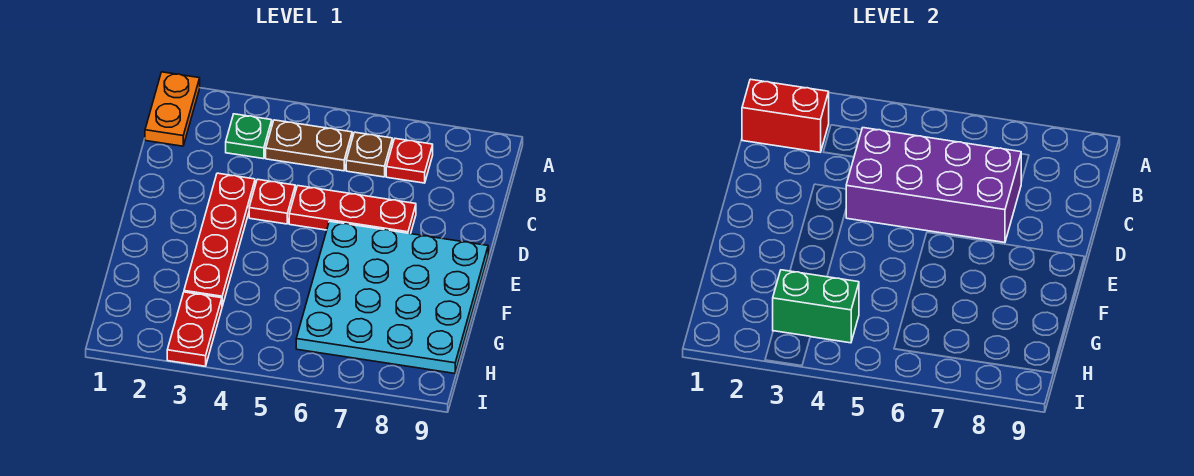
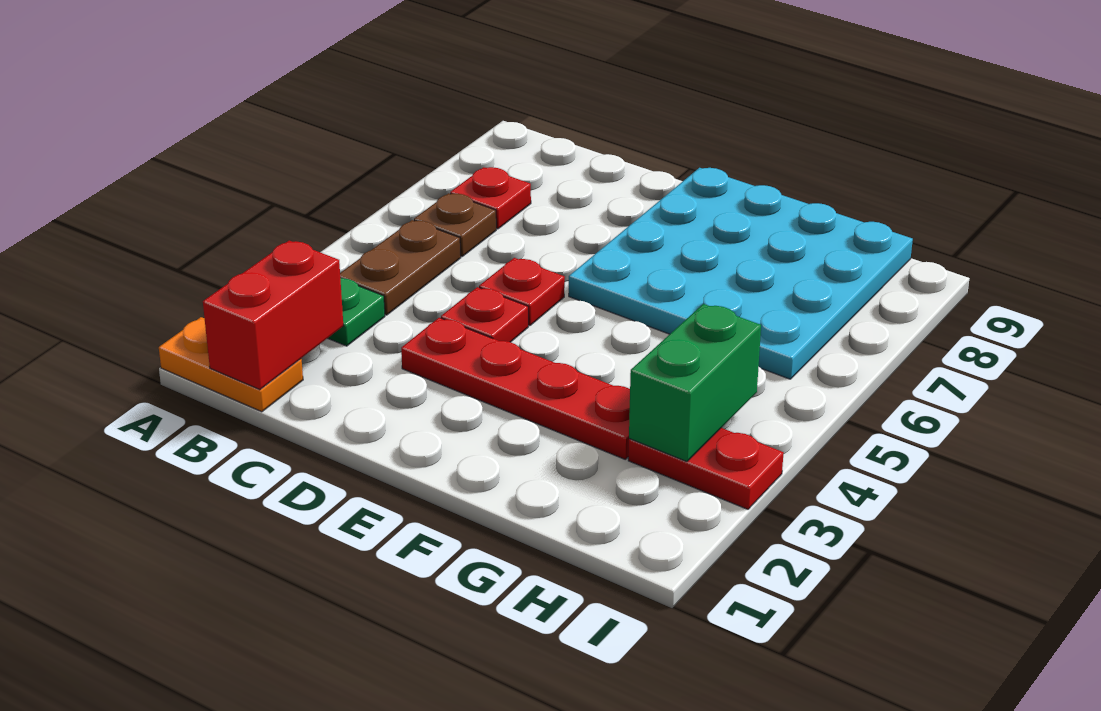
purple 2x4 brick [846,128,1021,243] -> none
red 1x3 plate [289,186,416,234] -> red 1x1 plate [479,258,565,326]

